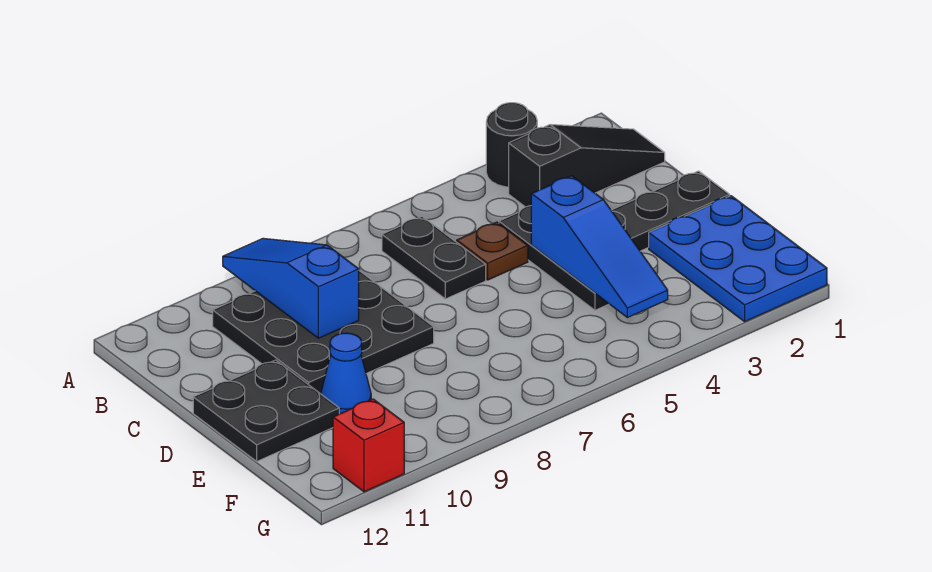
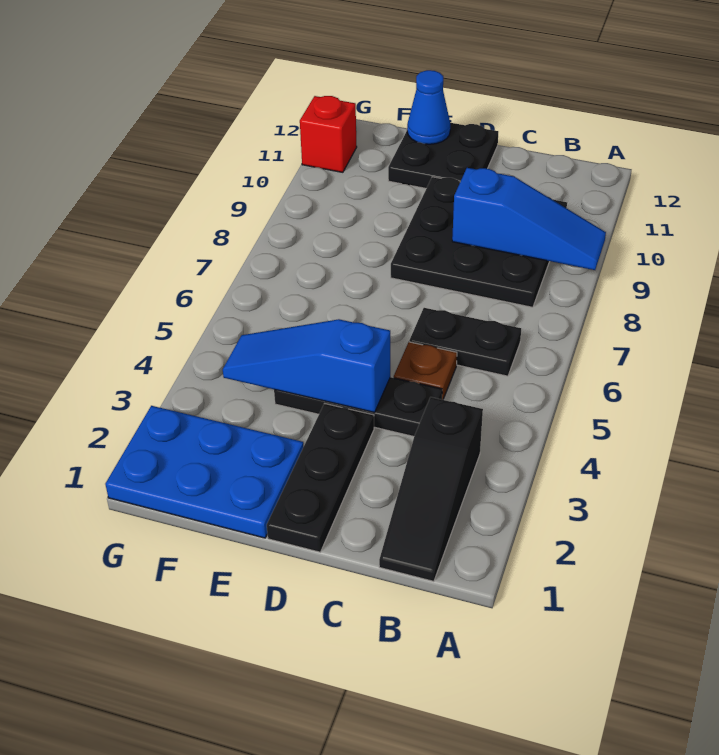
black 1x1 round brick [486,103,537,187] -> none
blue 1x1 cone [321,333,371,414] -> blue 1x1 cone moved to [407,70,450,144]

